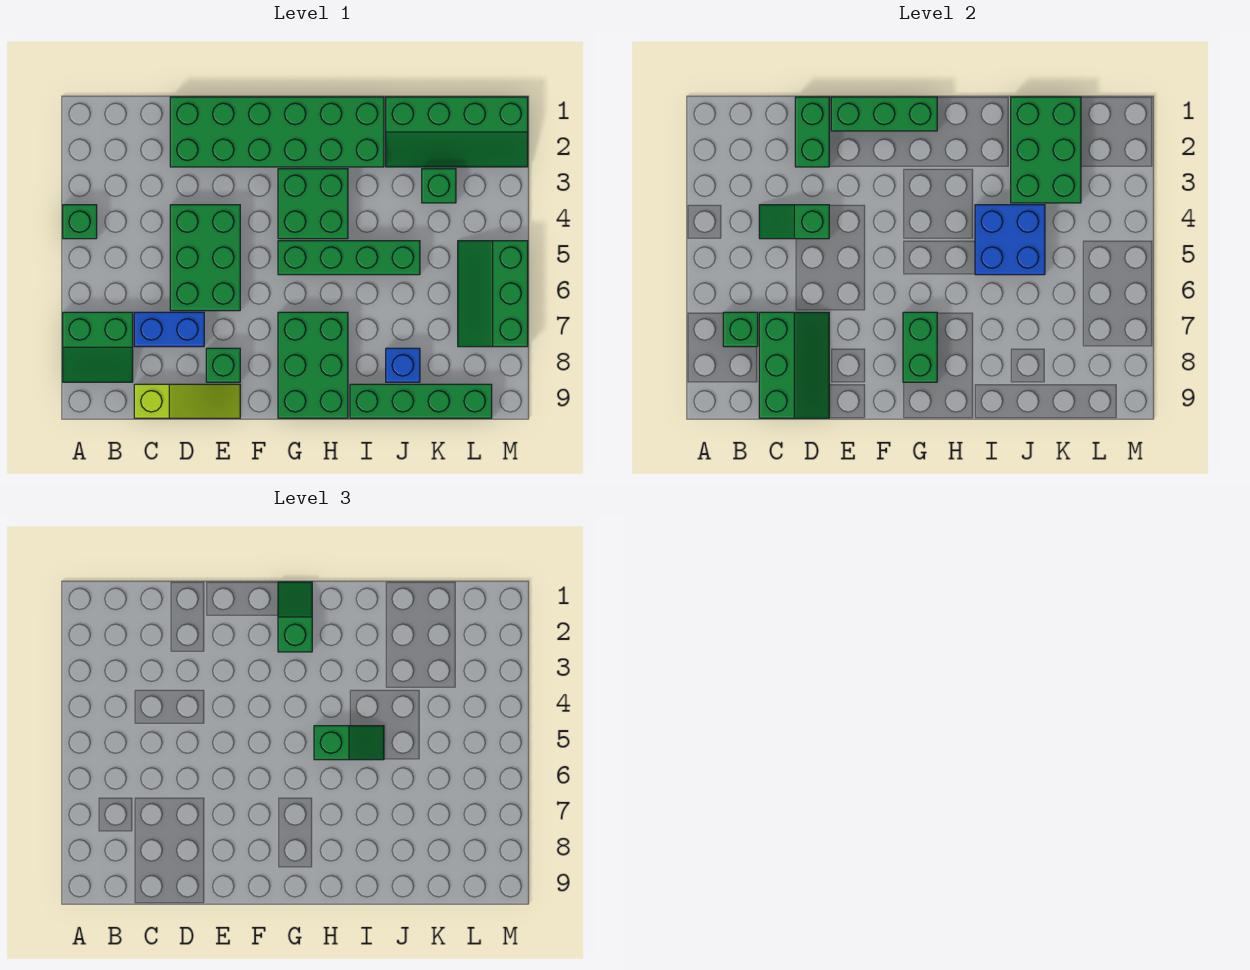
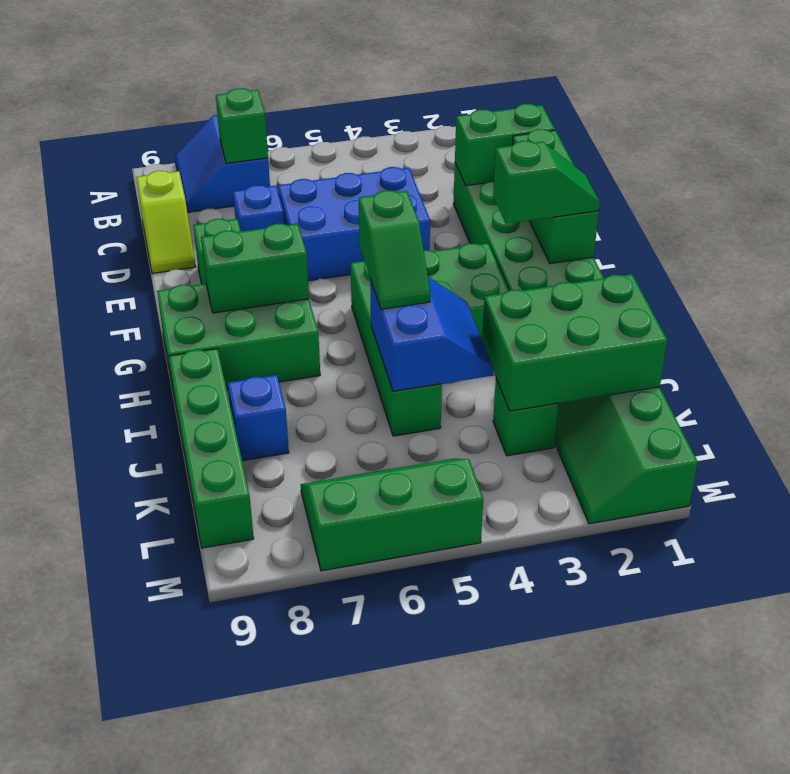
green 1x1 brick [63,205,97,239] -> none
green 2x2 slope [63,312,133,382] -> blue 2x2 slope [175,115,270,212]
green 1x2 slope [759,205,829,239] -> none
blue 1x2 brick [134,312,204,347] -> blue 1x1 brick [233,185,284,231]
green 2x3 slope [759,312,829,418] -> none
lime 1x3 slope [134,384,240,418] -> lime 1x2 slope [136,171,196,273]
green 2x3 brick [170,205,240,311] -> blue 2x3 brick [278,167,430,281]
blue 2x2 brick [975,205,1045,275] -> blue 2x2 slope [370,277,493,391]

